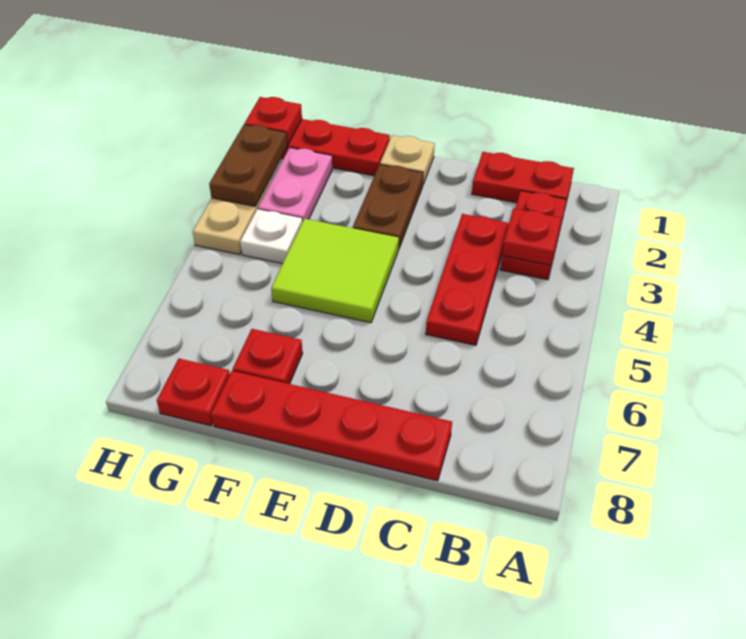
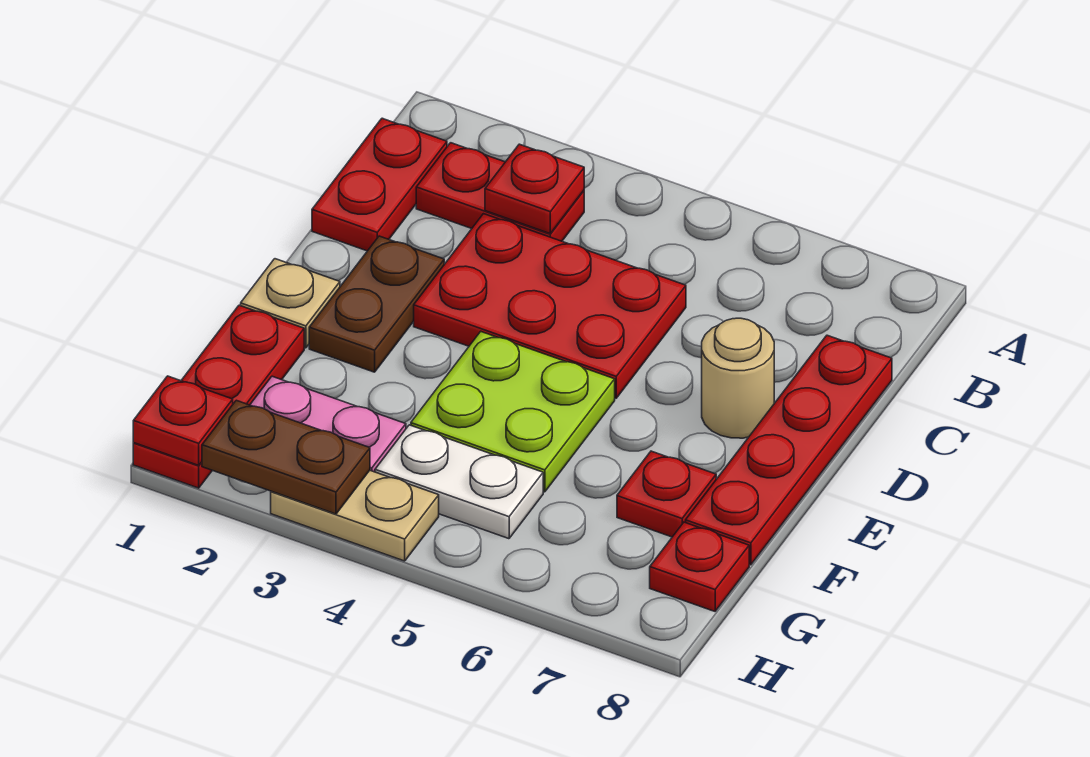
red 1x3 plate [426,214,509,345] -> red 2x3 plate [414,214,686,398]
none -> tan 1x1 round brick [702,318,774,438]
brown 1x2 plate [353,165,423,250] -> brown 1x2 plate turned to [309,236,444,372]
lime 2x2 tile [271,219,399,323] -> lime 2x2 plate [411,332,615,492]
white 1x1 plate [240,209,302,264] -> white 1x2 plate [375,425,543,539]

